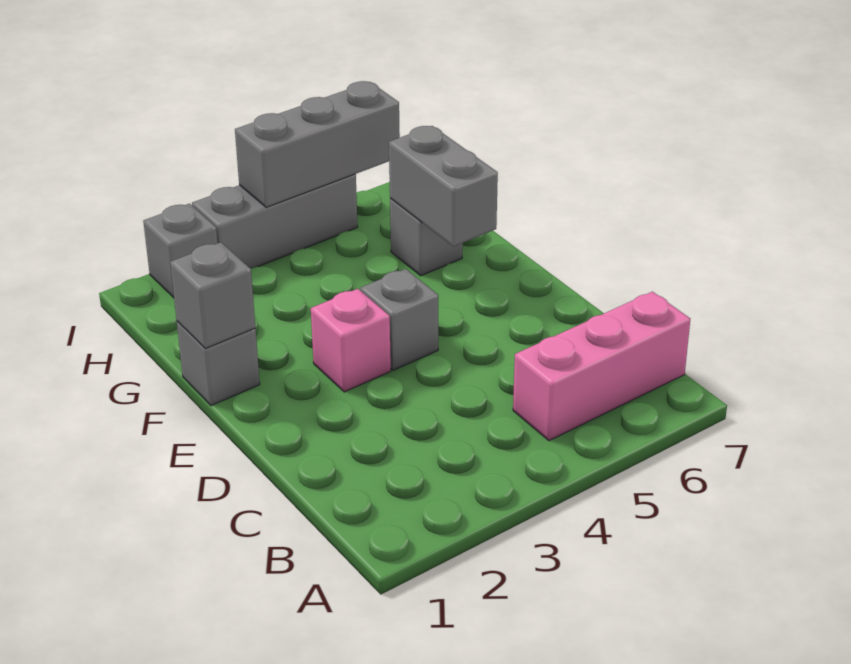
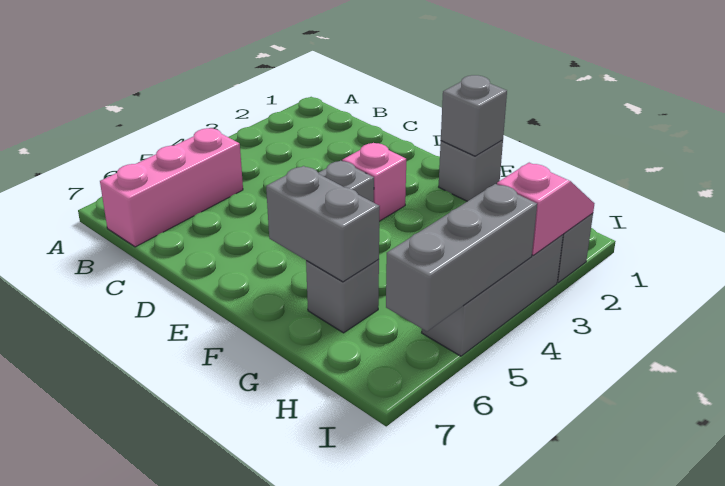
none -> pink 1x2 slope [497,163,595,256]

